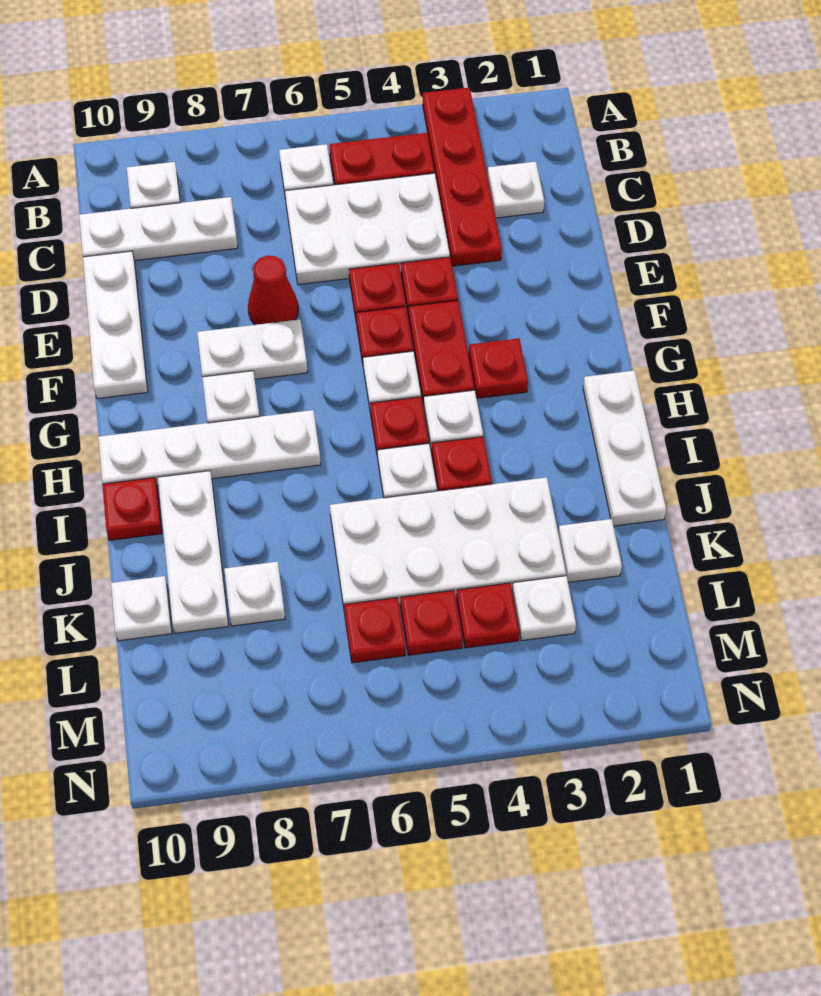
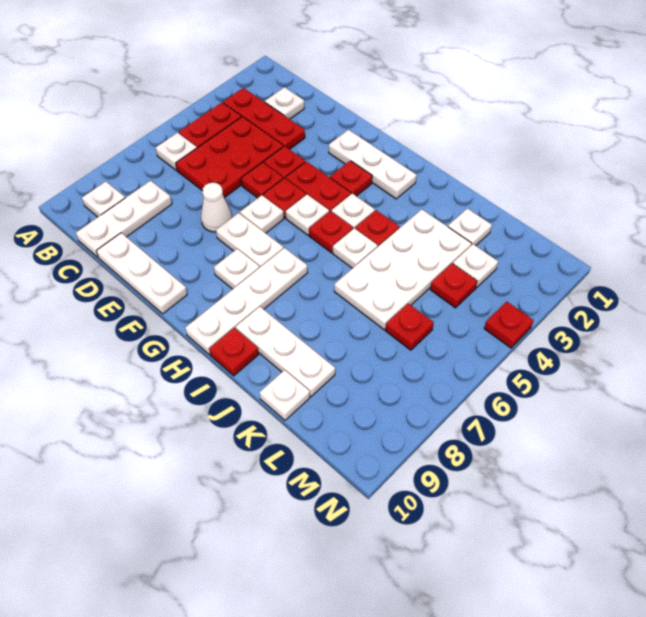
red 1x4 plate [423,88,502,266] -> red 1x3 plate [223,88,305,149]
white 2x3 plate [285,173,450,285] -> red 2x3 plate [176,117,283,198]
red 1x1 cone [248,256,298,325] -> white 1x1 cone [201,183,232,232]
white 1x2 plate [197,319,308,379] -> white 1x2 plate turned to [216,213,283,267]
white 1x3 plate [583,370,666,526] -> white 1x3 plate moved to [329,130,417,199]
white 1x1 plate [224,562,285,626] -> white 1x1 plate moved to [240,195,284,233]
red 1x1 plate [401,590,463,655] -> red 1x1 plate moved to [484,301,534,348]

